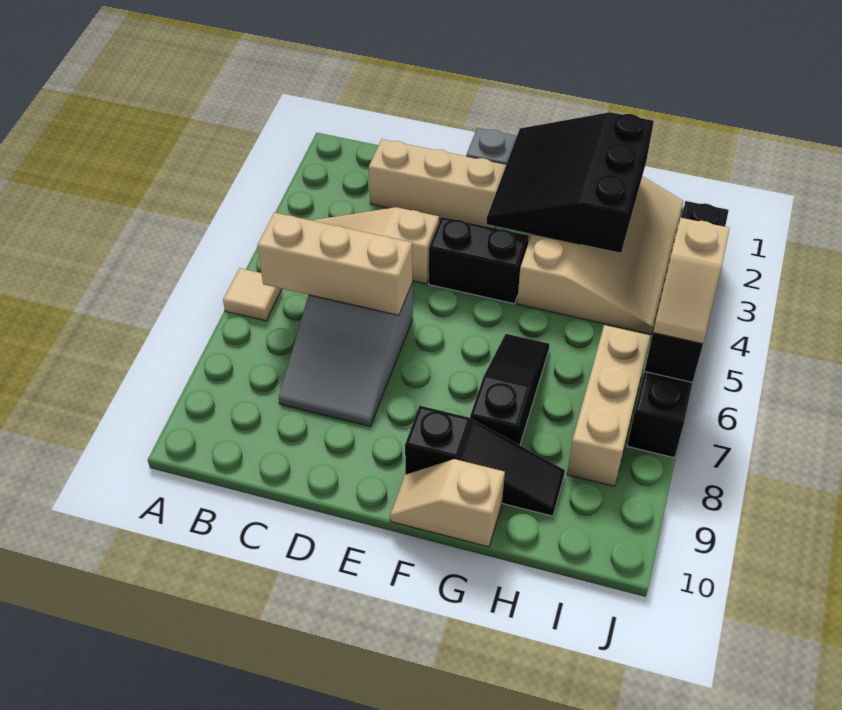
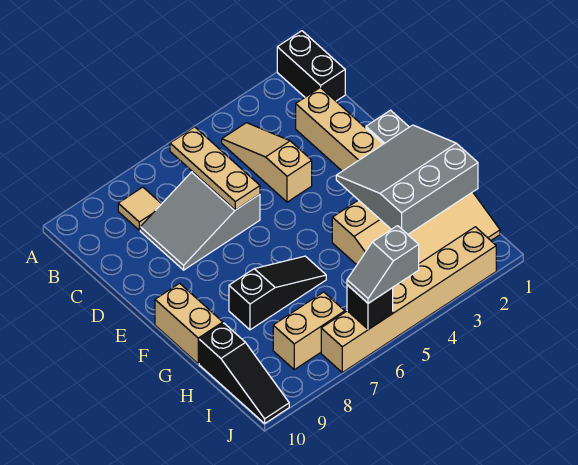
tan 1x1 tile [223,268,282,321] -> tan 1x1 tile moved to [118,187,161,230]
tan 1x3 brick [257,212,413,315] -> tan 1x3 plate [170,127,260,210]
black 1x2 brick [429,217,529,304] -> black 1x2 brick moved to [277,31,345,101]
black 3x3 slope [486,112,654,253] -> grey 3x3 slope [336,125,478,234]
black 1x3 slope [405,406,565,516] -> black 1x3 slope moved to [199,323,289,423]
tan 1x2 slope [390,459,505,547] -> tan 1x2 brick [155,283,223,364]
tan 1x3 brick [567,325,650,486] -> tan 1x2 brick [273,292,345,369]
black 1x6 brick [627,201,729,458] -> tan 1x6 brick [321,227,496,372]
tan 1x2 slope [653,218,730,344] -> grey 1x2 slope [347,226,419,303]

